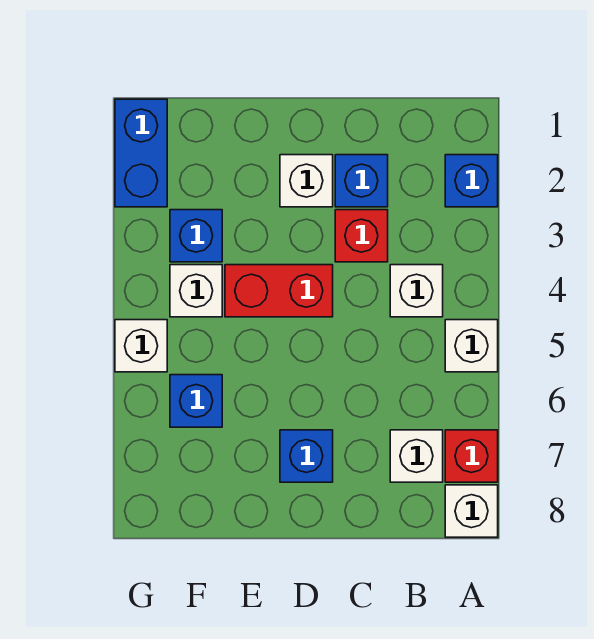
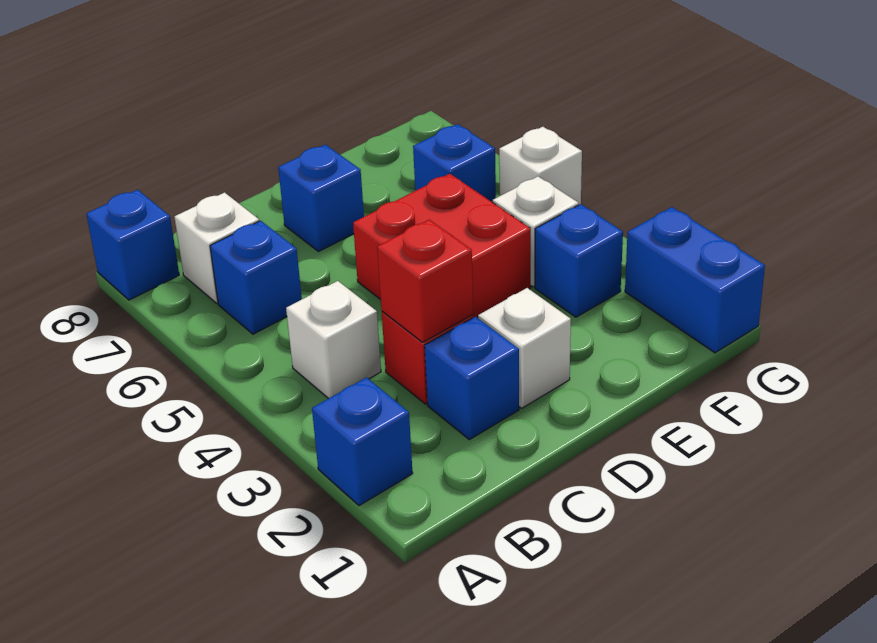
white 1x1 brick [445,320,498,372] -> none
red 1x1 brick [445,430,498,482] -> red 1x1 brick moved to [377,220,473,342]
white 1x1 brick [445,485,498,537] -> blue 1x1 brick [86,190,179,300]
none -> blue 1x1 brick [210,221,302,334]
red 1x2 brick [225,265,333,317] -> red 2x2 brick [353,174,531,318]

